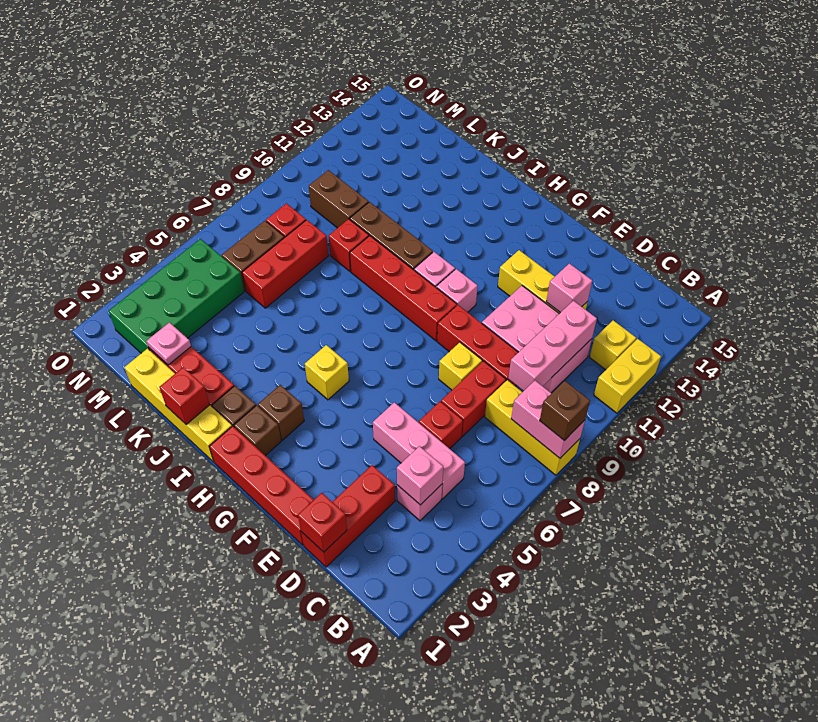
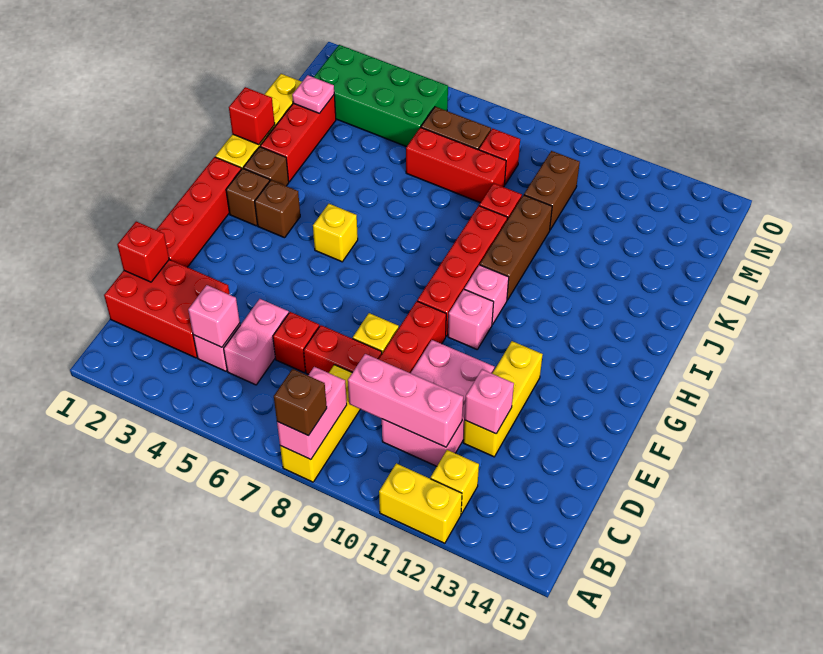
pink 1x3 brick [373,402,465,499] -> pink 1x2 brick [224,299,289,385]
red 1x3 brick [301,465,395,567] -> red 2x3 brick [104,260,230,358]

